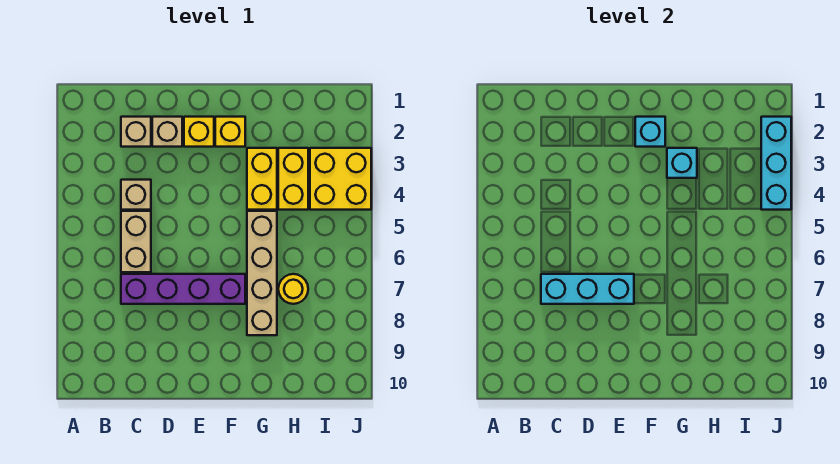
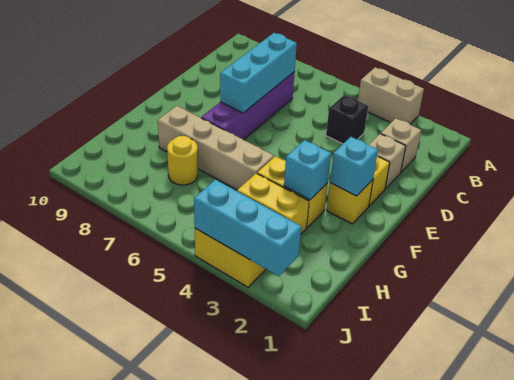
tan 1x1 brick [121,180,151,210] -> black 1x1 brick [326,95,368,144]
tan 1x2 brick [121,211,151,272] -> tan 1x2 brick moved to [358,67,424,124]

